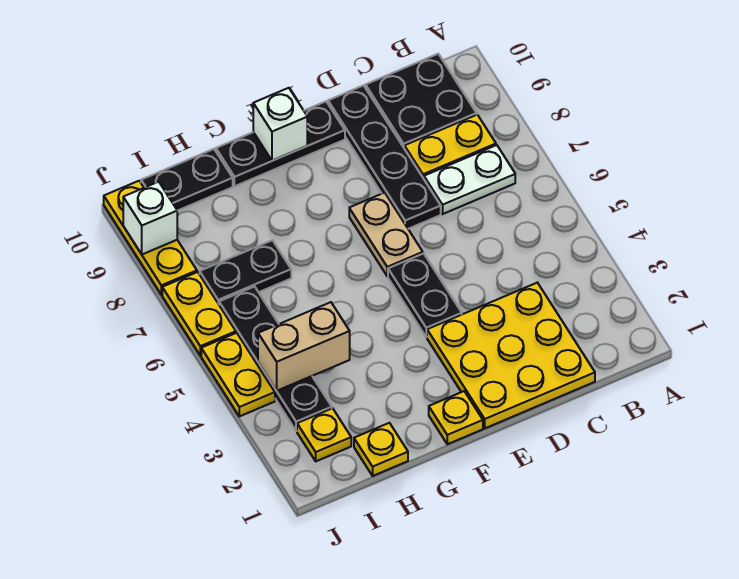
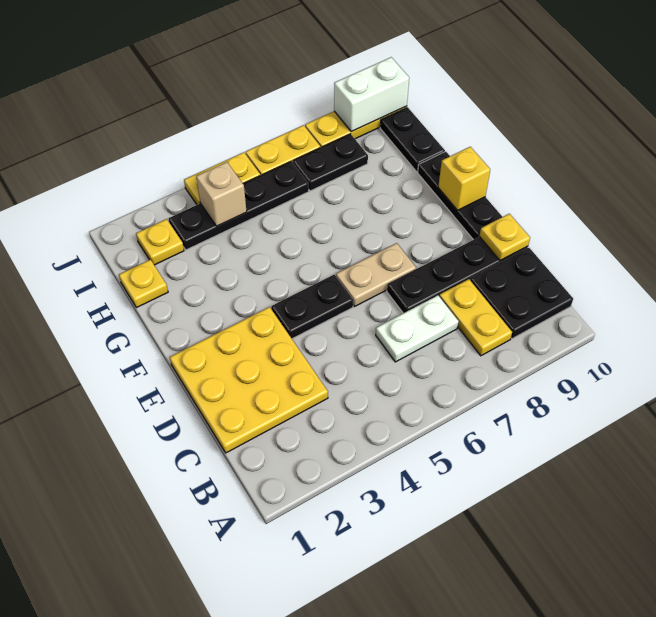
white 1x2 plate [424,145,515,214] -> white 1x2 plate turned to [376,295,459,362]
yellow 1x1 plate [429,391,483,444] -> yellow 1x1 plate moved to [479,214,530,260]
white 1x1 brick [253,88,307,161] -> yellow 1x1 brick [438,147,490,210]
tan 1x2 brick [258,302,350,391] -> tan 1x1 brick [196,162,247,226]
black 1x2 plate [200,240,291,304] -> black 1x2 plate turned to [293,134,368,191]
white 1x1 brick [123,182,177,254] -> white 1x2 brick [334,57,409,132]

